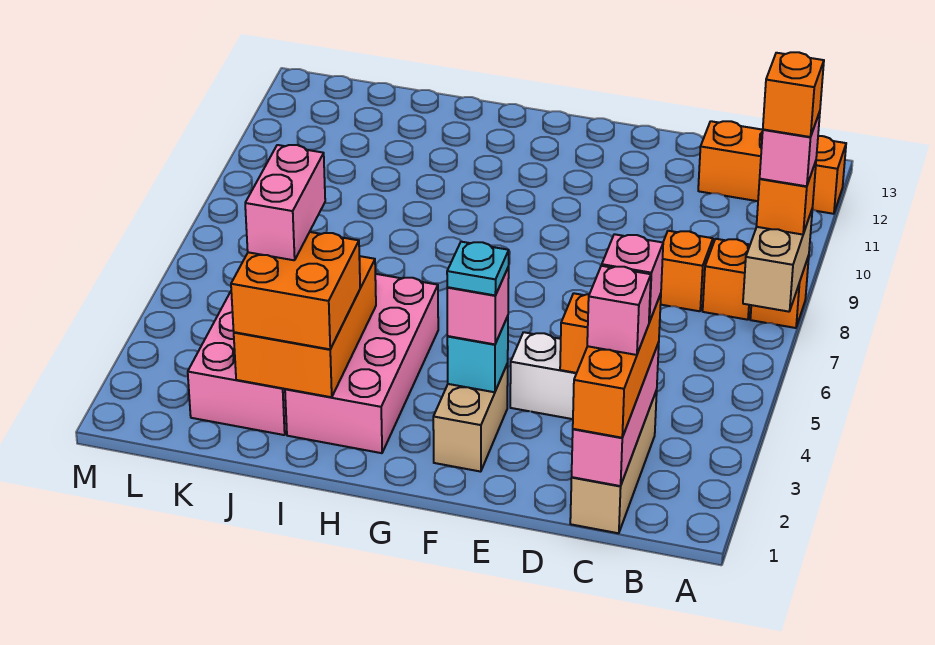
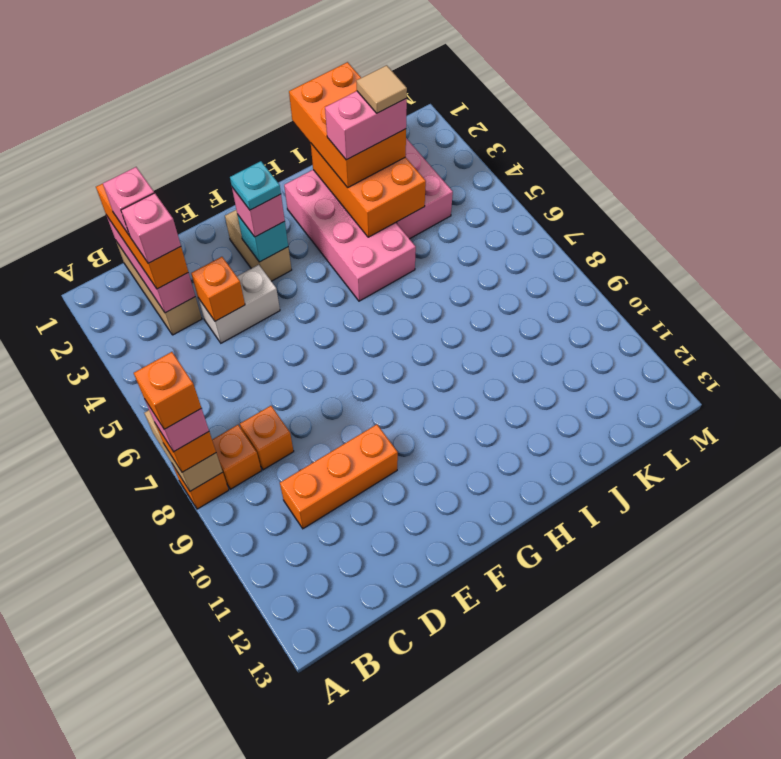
orange 1x3 brick [698,121,846,214] -> orange 1x3 brick moved to [280,424,398,529]
orange 2x2 brick [231,232,360,349] -> orange 2x3 brick [289,62,406,188]
pink 1x2 brick [245,145,325,260] -> pink 1x2 brick turned to [325,91,407,160]
none -> tan 1x1 tile [356,65,407,113]

